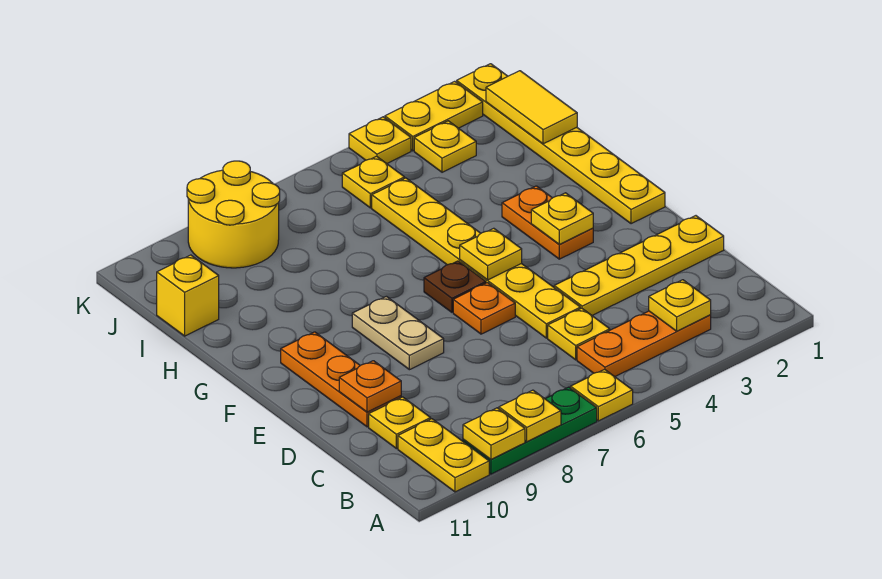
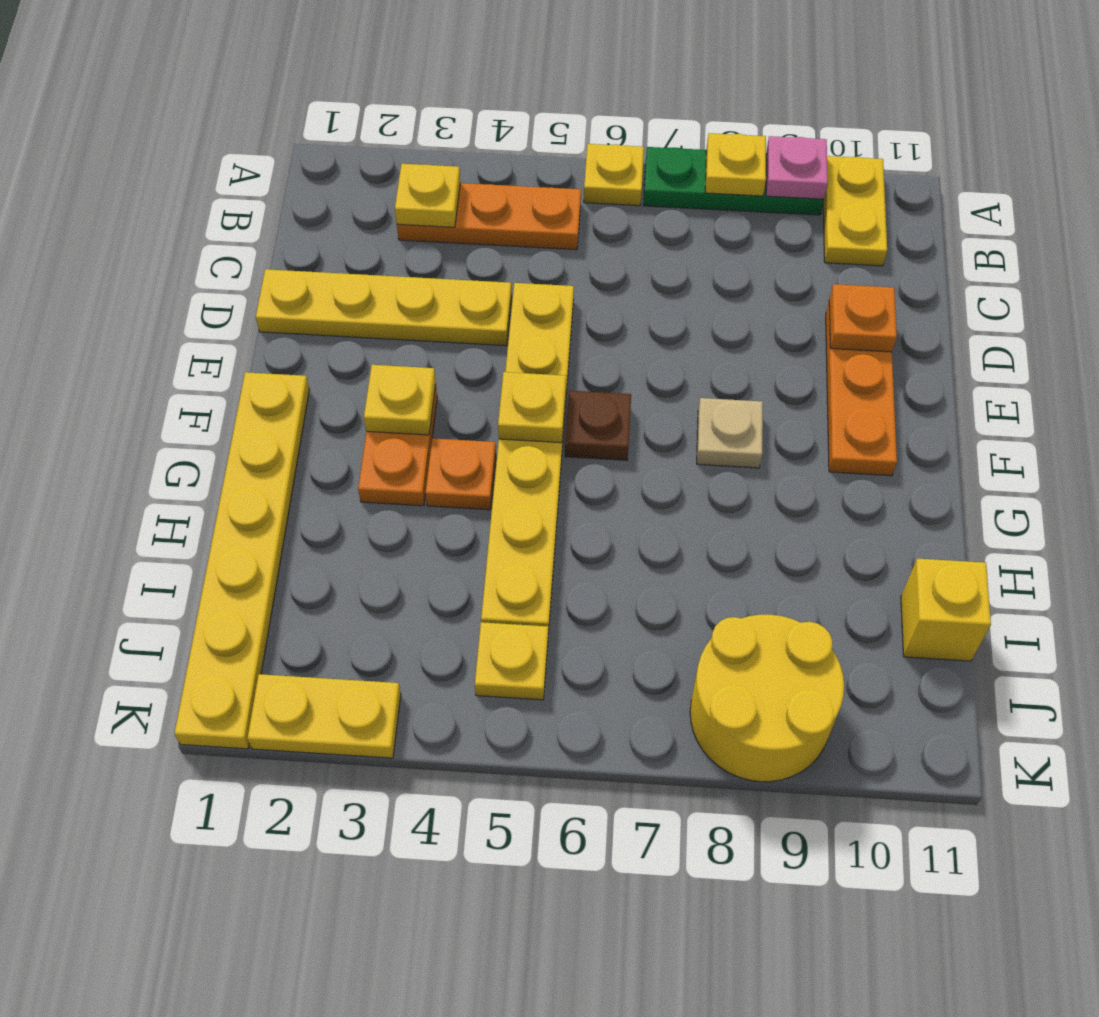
yellow 1x1 plate [463,408,525,460] -> pink 1x1 plate [766,136,828,199]
yellow 1x1 plate [548,308,610,360] -> none
yellow 1x1 plate [369,397,431,449] -> none
orange 1x1 plate [453,283,515,334] -> orange 1x1 plate moved to [425,438,496,510]
tan 1x2 plate [352,296,444,370] -> tan 1x1 plate [697,398,763,468]
yellow 1x2 tile [486,71,577,144] -> none
yellow 1x1 plate [414,121,476,172] -> none
yellow 1x1 plate [349,117,411,164] -> none

